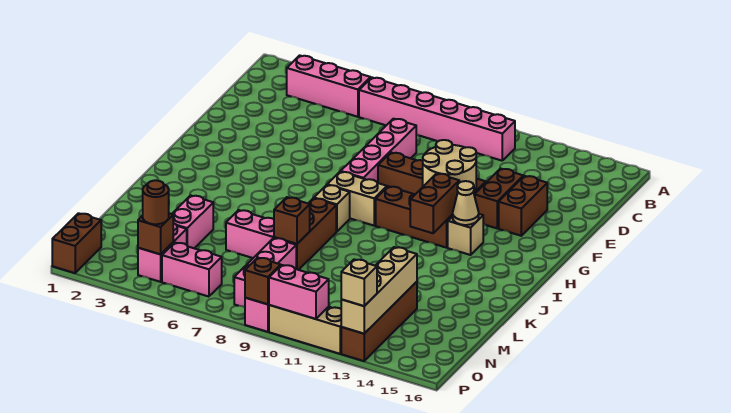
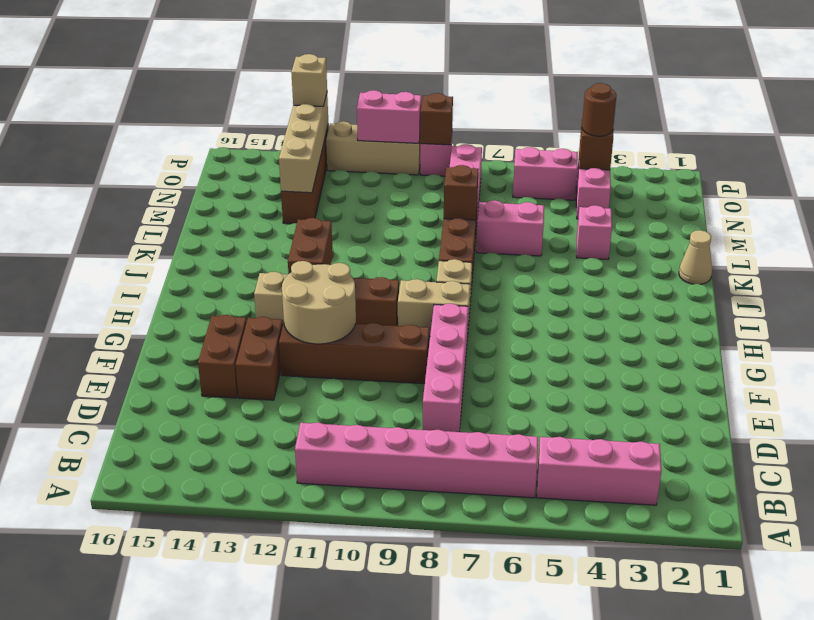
tan 1x1 cone [453,181,479,225] -> tan 1x1 cone moved to [679,230,712,284]
pink 1x2 brick [172,195,213,248] -> pink 1x1 brick [577,205,612,259]
brown 1x2 brick [52,213,101,273] -> none

